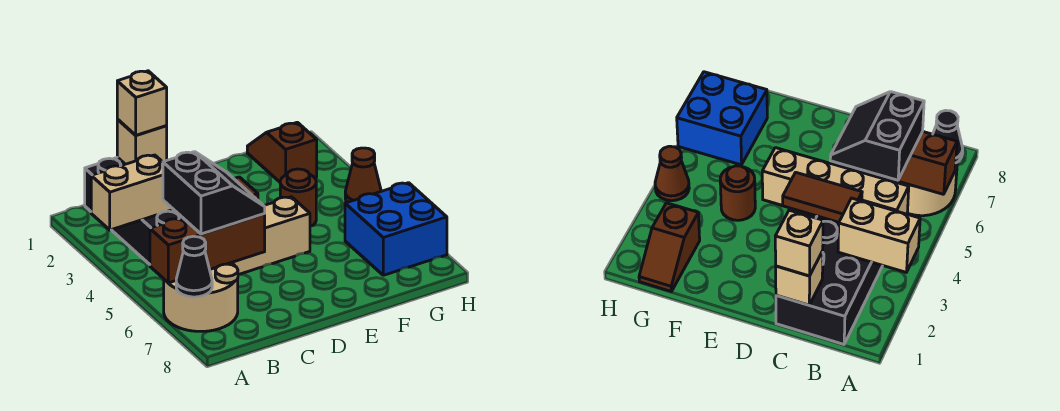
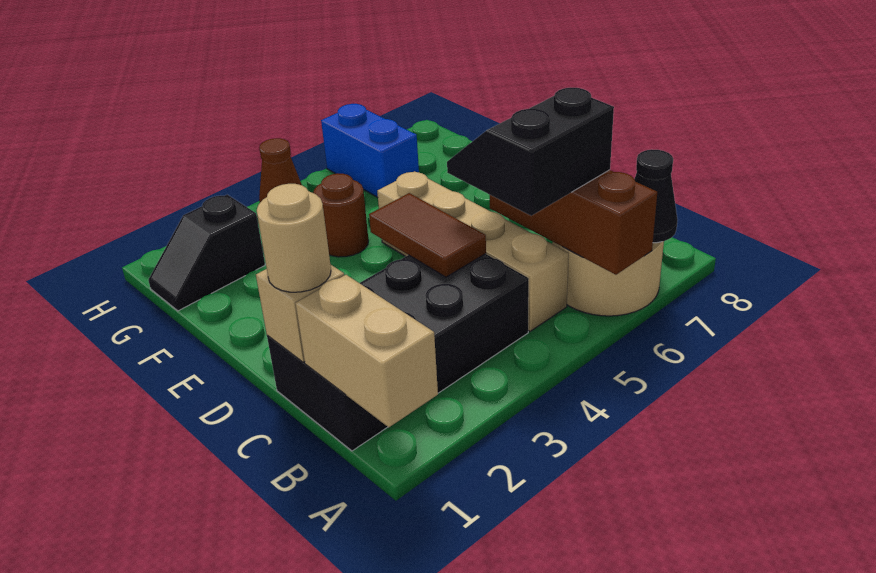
tan 1x2 brick [91,155,173,230] -> tan 1x2 brick moved to [296,275,438,427]
tan 1x1 brick [117,71,167,135] -> tan 1x1 round brick [257,184,331,292]
brown 1x2 slope [247,122,317,182] -> black 1x2 slope [148,195,265,311]
blue 2x2 brick [345,183,447,275] -> blue 1x2 brick [321,104,419,197]

